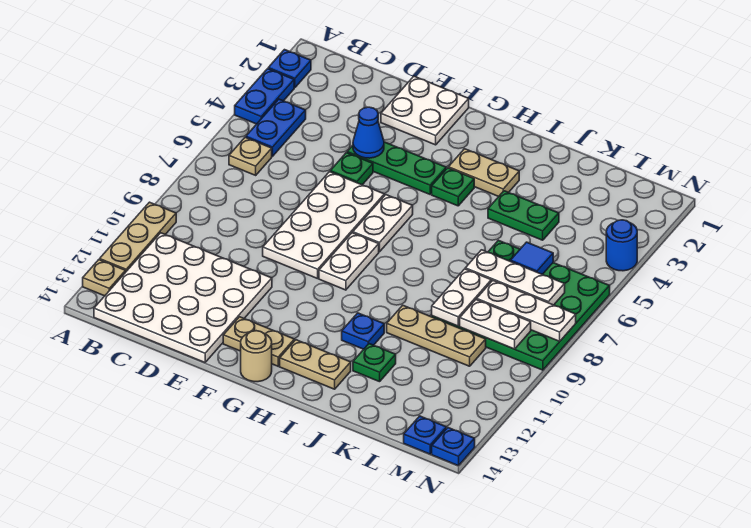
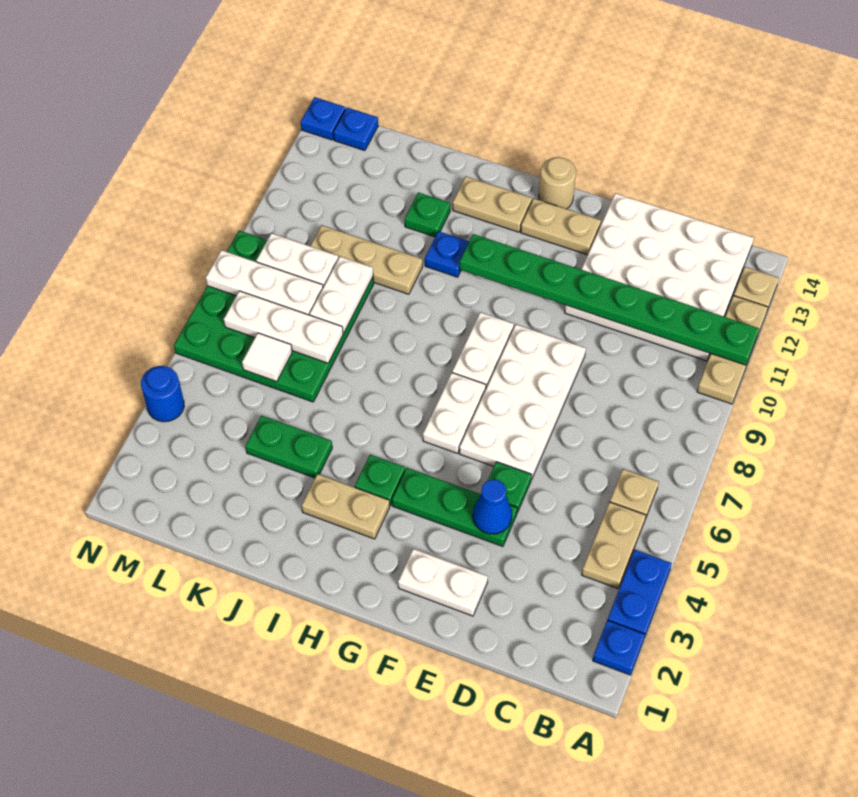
none -> green 1x8 plate [460,234,759,365]
blue 1x2 plate [246,99,306,156] -> tan 1x2 plate [582,502,646,588]
white 2x2 plate [381,76,469,145] -> white 1x2 plate [398,549,488,616]
blue 1x1 tile [510,242,553,274] -> white 1x1 tile [242,333,292,382]

